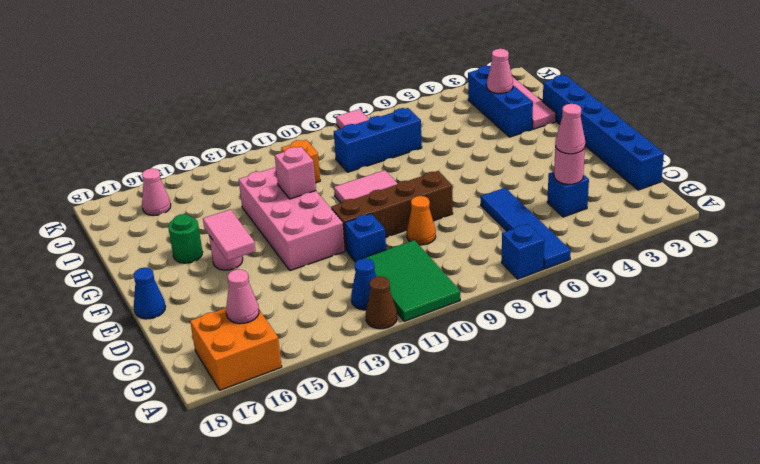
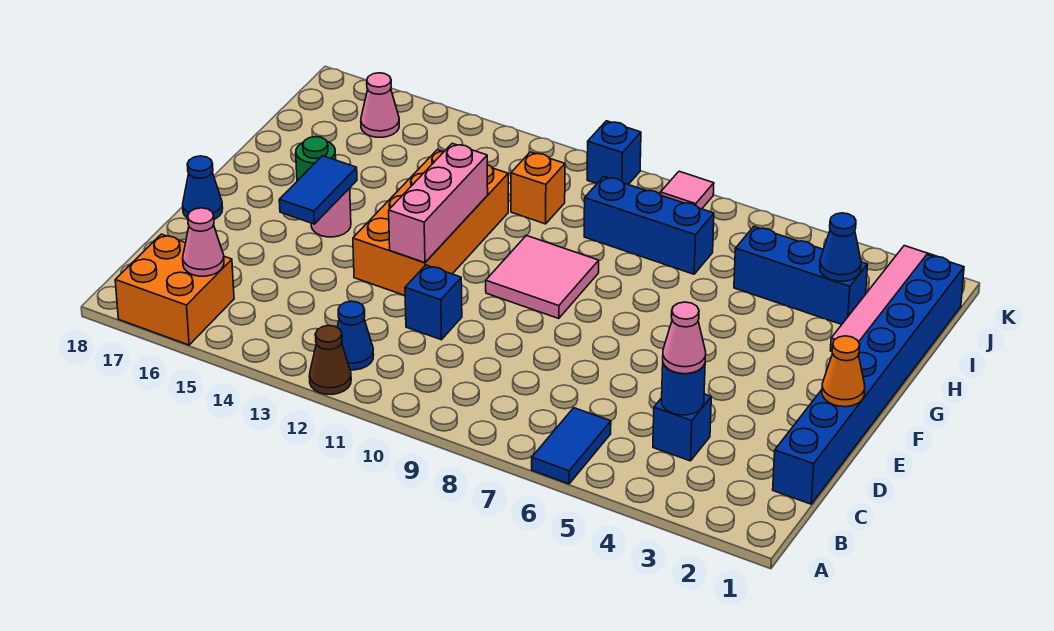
blue 1x4 tile [481,188,571,269] -> blue 1x2 tile [532,408,611,484]
blue 1x1 brick [502,224,544,279] -> blue 1x1 brick moved to [587,121,641,185]
green 2x3 tile [362,240,460,321] -> none
blue 1x6 brick [543,75,664,190] -> blue 1x8 brick [773,255,964,504]
pink 1x1 round brick [554,146,585,184] -> blue 1x1 round brick [662,364,705,415]
orange 1x1 cone [407,196,436,245] -> orange 1x1 cone moved to [822,336,865,407]
brown 1x4 brick [331,171,453,251] -> none
pink 2x4 brick [239,167,345,271] -> orange 2x4 brick [353,150,508,295]
pink 1x2 tile [203,209,256,261] -> blue 1x2 tile [279,156,357,224]
pink 1x1 brick [275,147,316,199] -> pink 1x3 brick [389,143,488,263]
blue 1x3 brick [468,66,533,137] -> blue 1x3 brick turned to [734,227,868,325]
pink 1x1 cone [487,49,513,93] -> blue 1x1 cone [820,213,861,281]

